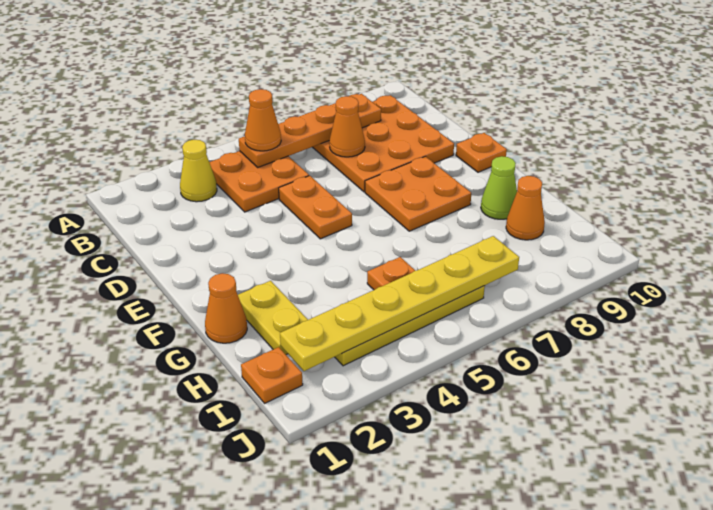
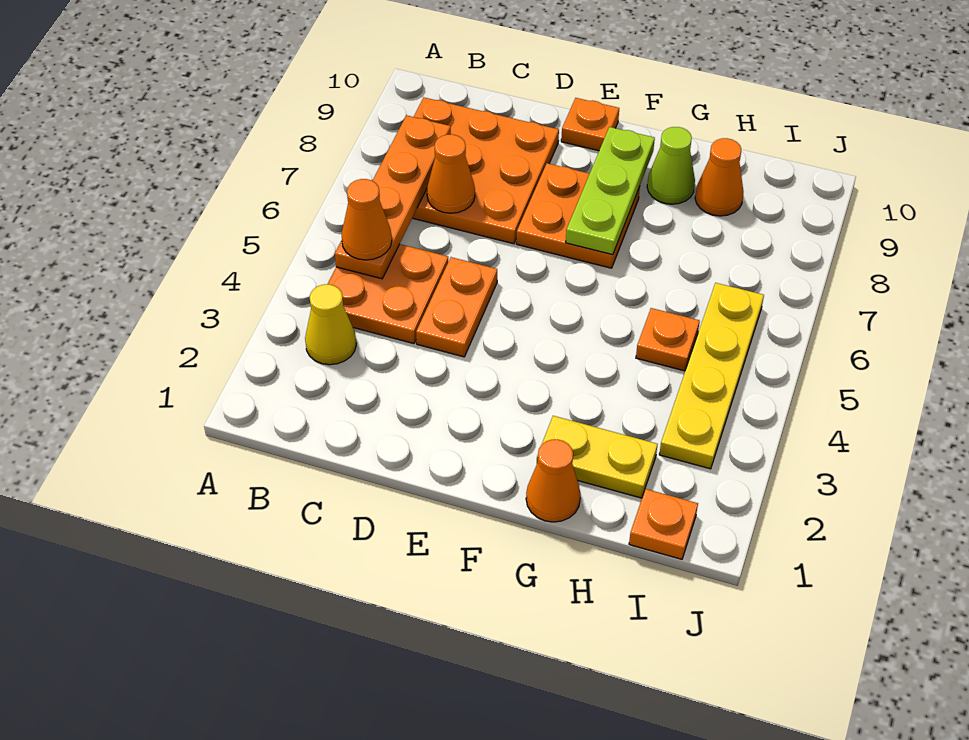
orange 1x2 plate [279,176,352,239] -> orange 1x2 plate turned to [416,257,497,357]
none -> lime 1x3 plate [566,127,655,255]
yellow 1x6 plate [280,236,519,371] -> none

